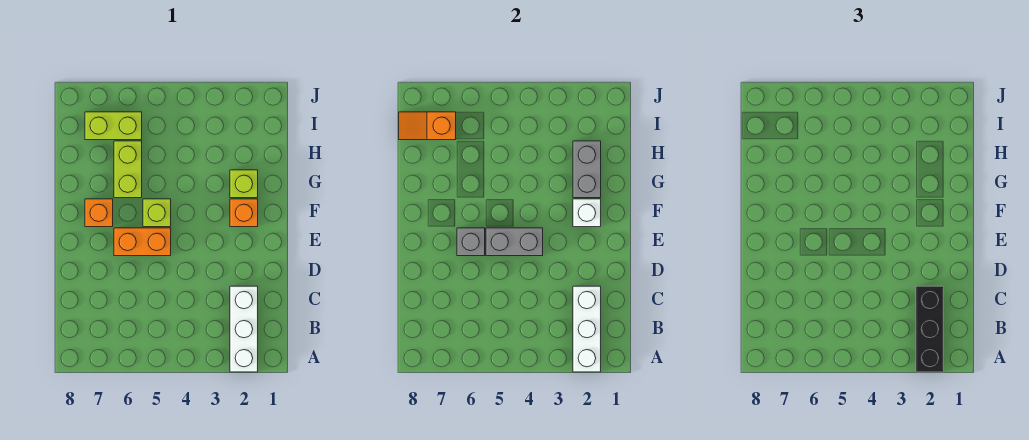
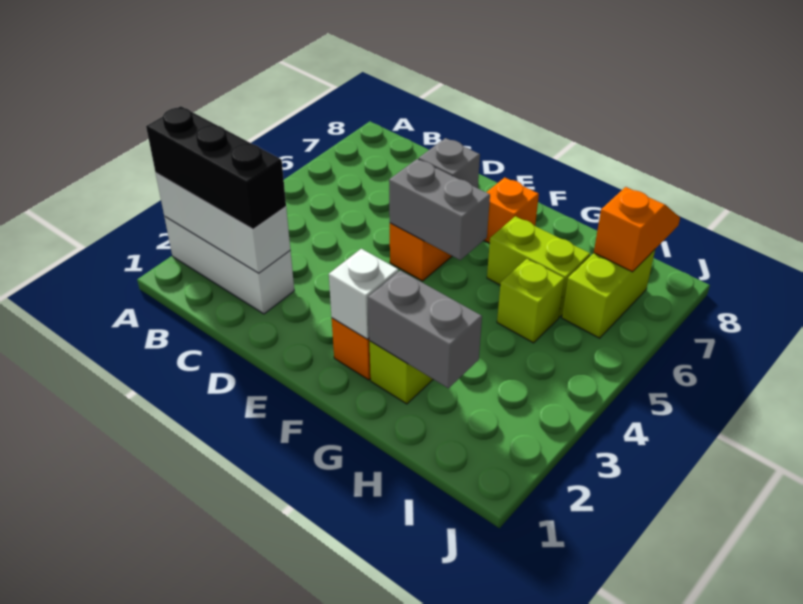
grey 1x2 brick [486,228,543,256] -> grey 1x2 brick turned to [389,159,490,260]
lime 1x1 brick [143,199,171,227] -> lime 1x1 brick moved to [497,259,565,343]

